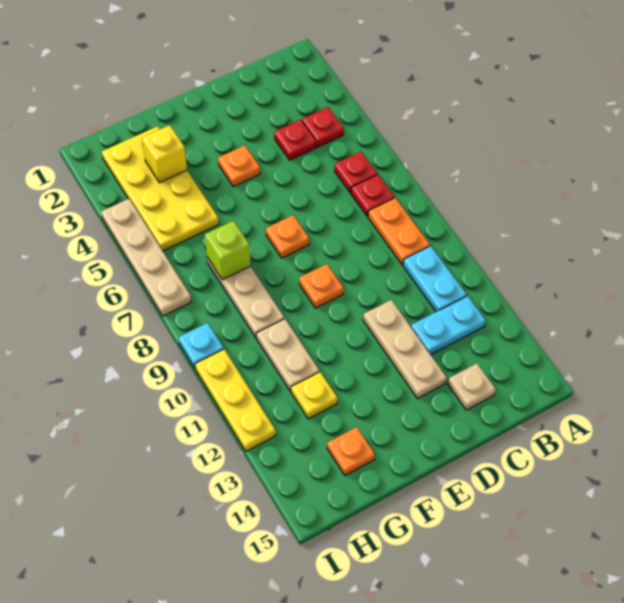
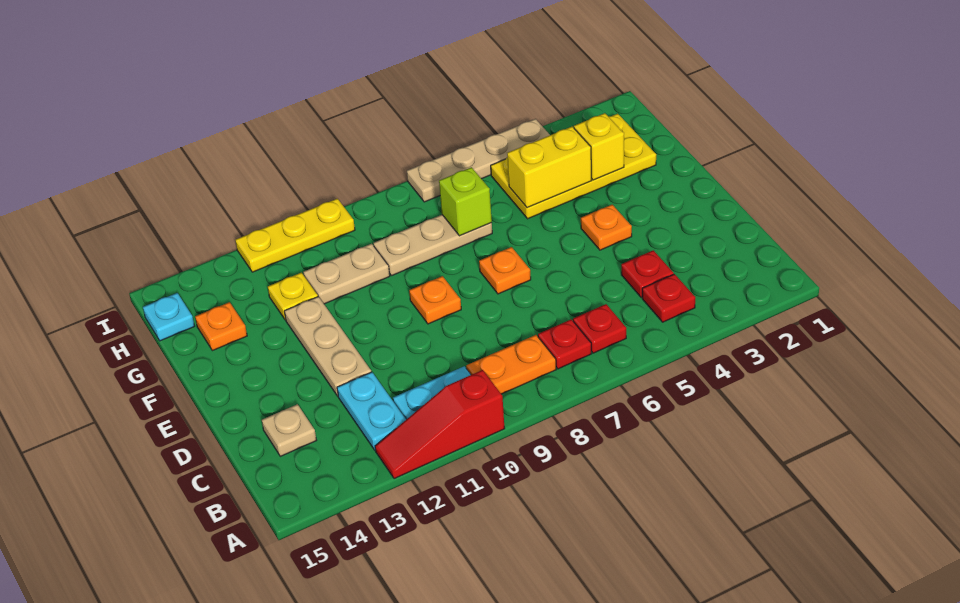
none -> red 1x3 slope [375,370,505,479]
tan 1x3 plate [363,300,447,399] -> tan 1x3 plate turned to [284,297,371,396]
none -> yellow 1x2 brick [507,127,592,208]
cyan 1x1 plate [179,323,224,368] -> cyan 1x1 plate moved to [143,293,194,341]

